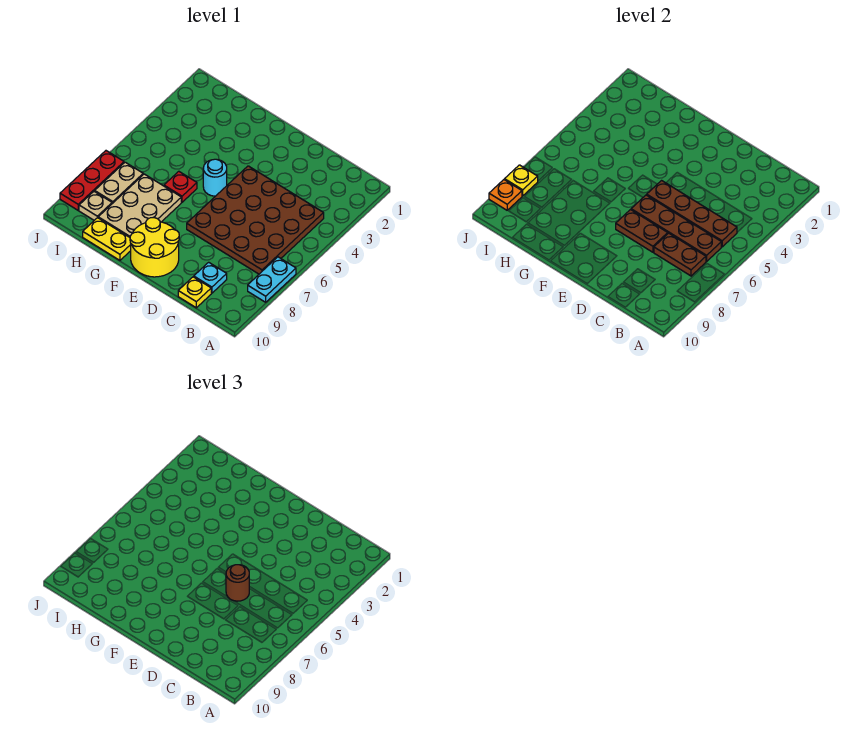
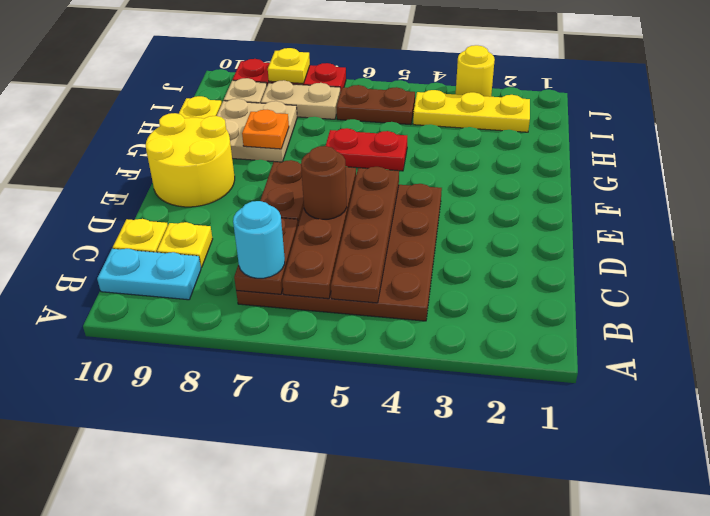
cyan 1x2 plate [248,257,296,302] -> cyan 1x2 plate moved to [97,249,201,300]
cyan 1x1 plate [194,262,227,293] -> yellow 1x1 plate [157,222,213,268]
cyan 1x1 round brick [203,159,227,196] -> cyan 1x1 round brick moved to [233,201,285,278]
red 1x1 plate [164,171,197,202] -> red 1x2 plate [326,128,407,171]
tan 2x3 plate [98,174,181,237] -> tan 2x2 plate [217,99,297,162]
none -> yellow 1x3 plate [413,90,530,132]
none -> brown 1x2 plate [336,85,415,125]
none -> yellow 1x1 round brick [456,45,495,97]
orange 1x1 plate [489,180,522,210] -> orange 1x1 plate moved to [242,110,289,149]

